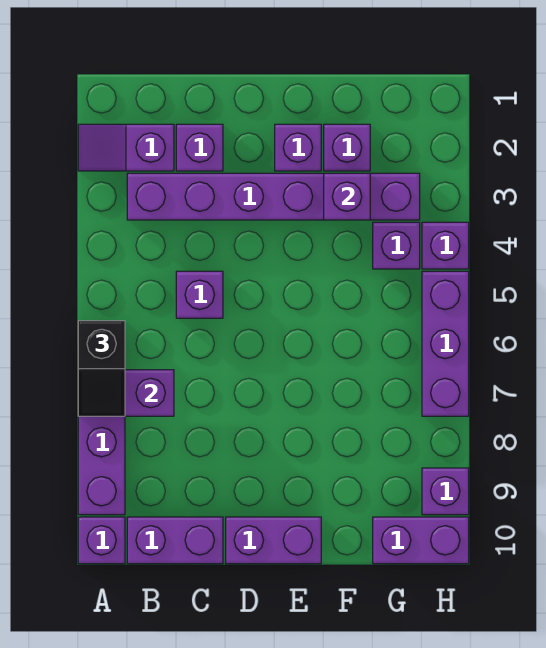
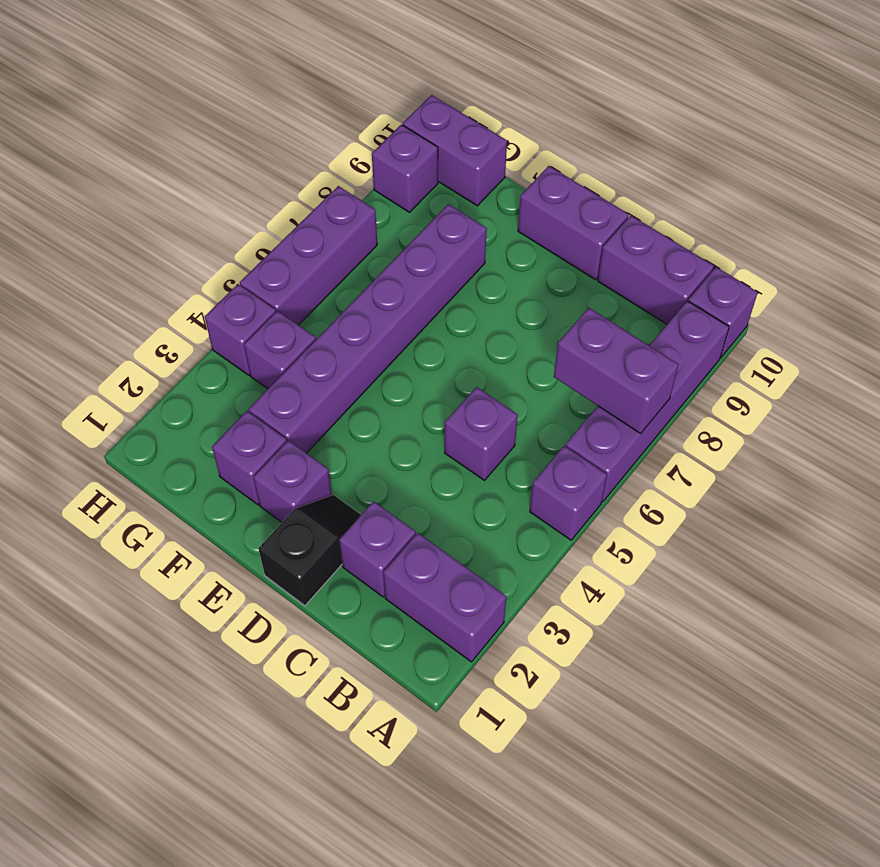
purple 1x2 slope [78,124,174,171] -> purple 1x2 brick [383,533,506,662]
black 1x2 slope [78,321,125,416] -> black 1x2 slope moved to [258,495,361,606]
purple 1x6 brick [127,173,420,220] -> purple 1x6 brick turned to [249,204,487,453]
purple 1x1 brick [324,173,370,220] -> purple 1x1 brick moved to [530,446,607,540]

